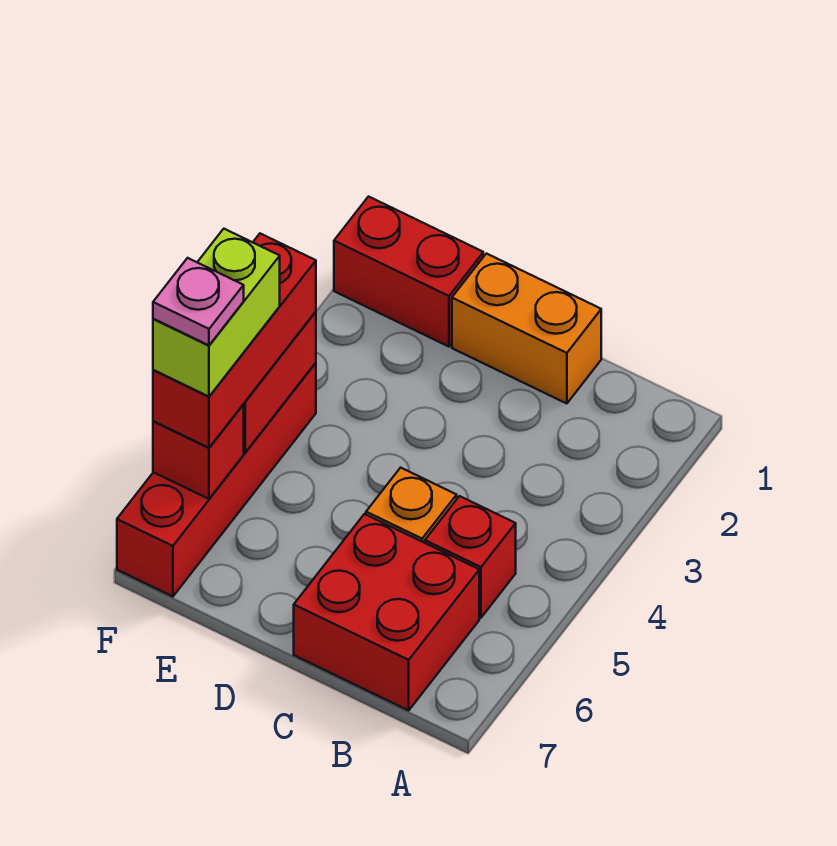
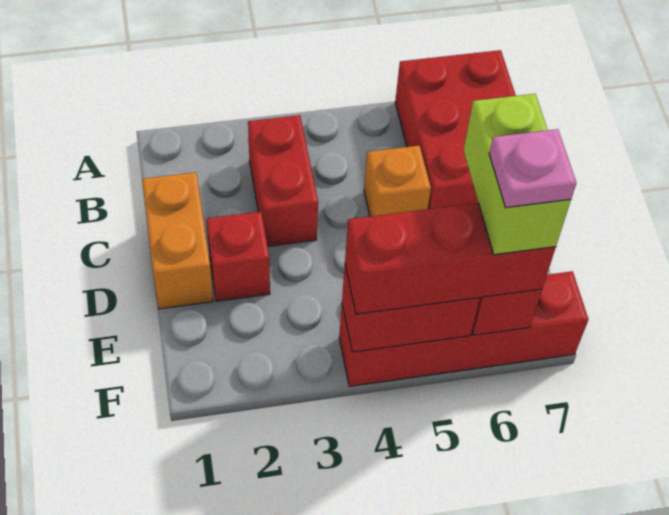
red 1x1 brick [425,496,516,618] -> red 1x1 brick moved to [206,212,270,301]
red 2x2 brick [294,514,479,710] -> red 2x3 brick [395,50,516,209]
red 1x2 brick [334,197,483,347] -> red 1x2 brick moved to [248,115,318,246]
lime 1x2 brick [153,229,280,396] -> lime 1x2 brick turned to [464,94,571,255]

